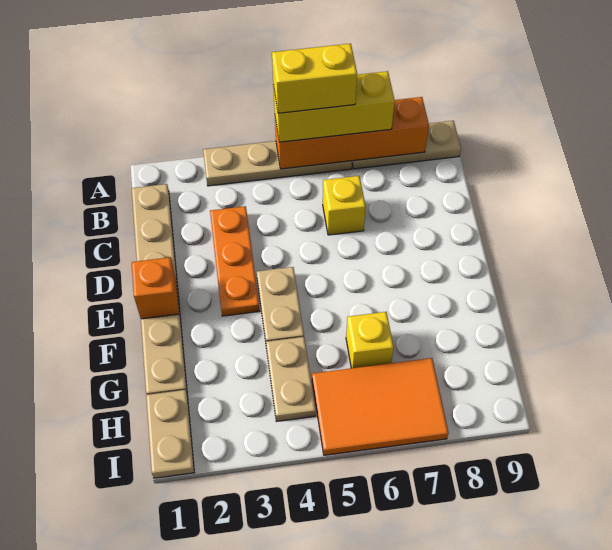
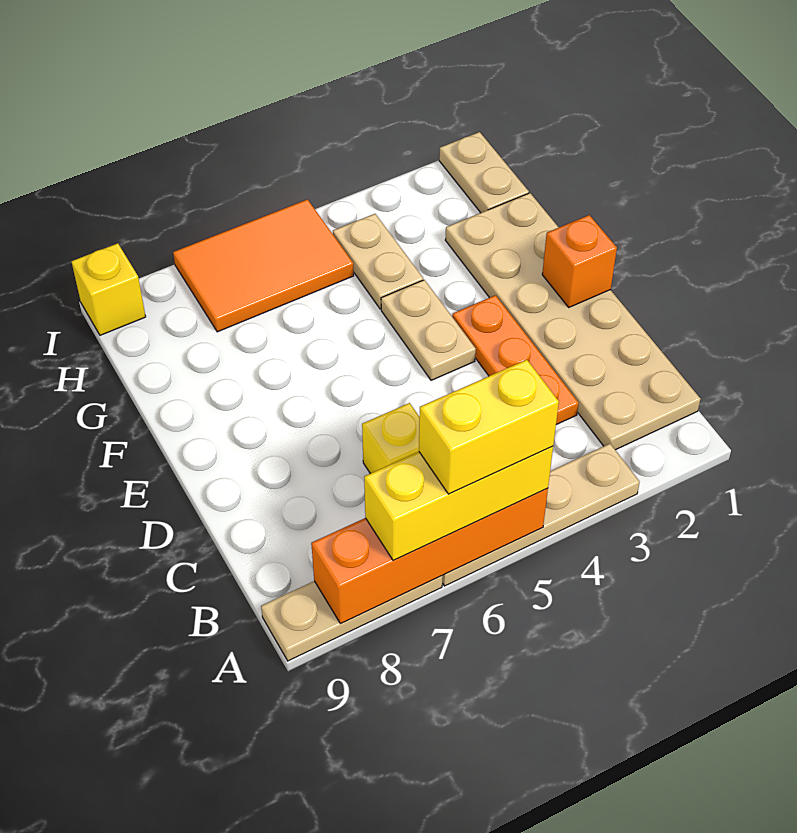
tan 1x6 plate [132,184,187,395] -> tan 2x6 plate [445,193,701,450]
yellow 1x1 brick [346,312,394,368] -> yellow 1x1 brick moved to [71,243,146,335]

